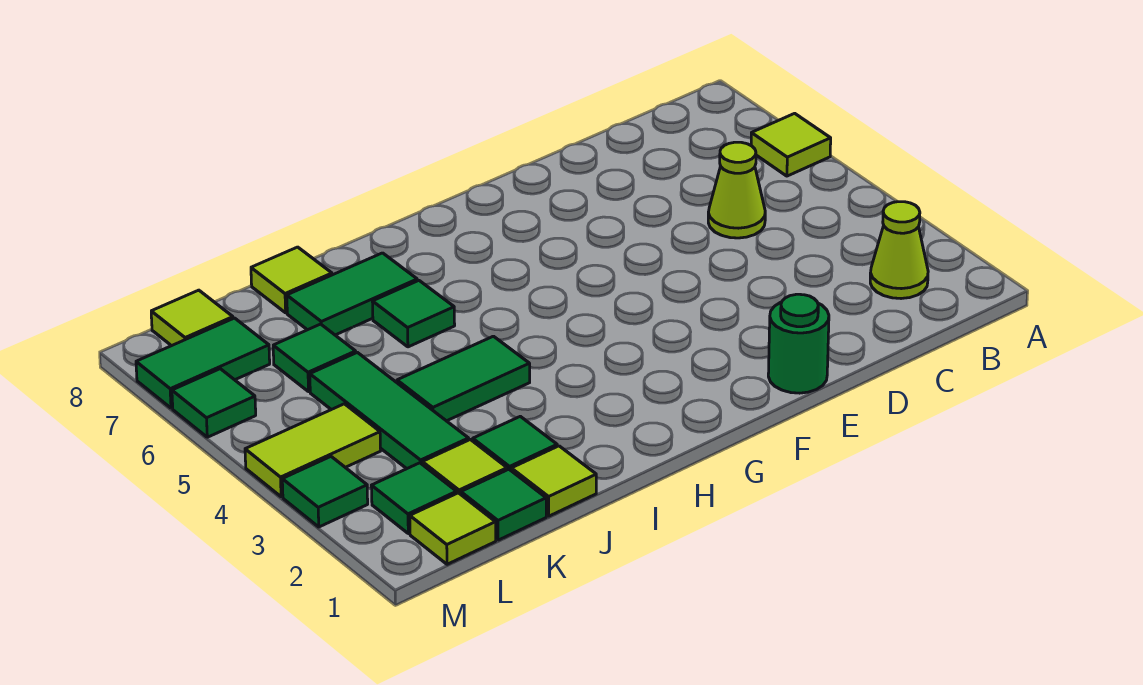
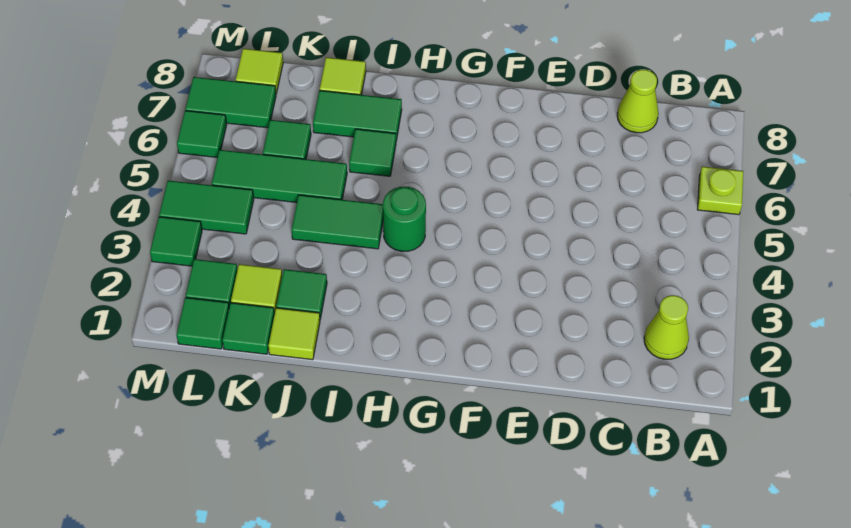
lime 1x1 tile [751,113,831,176] -> lime 1x1 plate [697,166,743,215]
lime 1x1 cone [708,142,765,238] -> lime 1x1 cone moved to [617,69,659,133]
green 1x1 round brick [768,294,829,393] -> green 1x1 round brick moved to [383,187,426,252]
green 1x3 tile [310,352,469,469] -> green 1x3 tile turned to [212,150,347,202]
lime 1x1 tile [410,493,496,564] -> green 1x1 tile [176,298,229,349]
lime 1x2 tile [245,404,381,497] -> green 1x2 tile [159,181,254,234]

